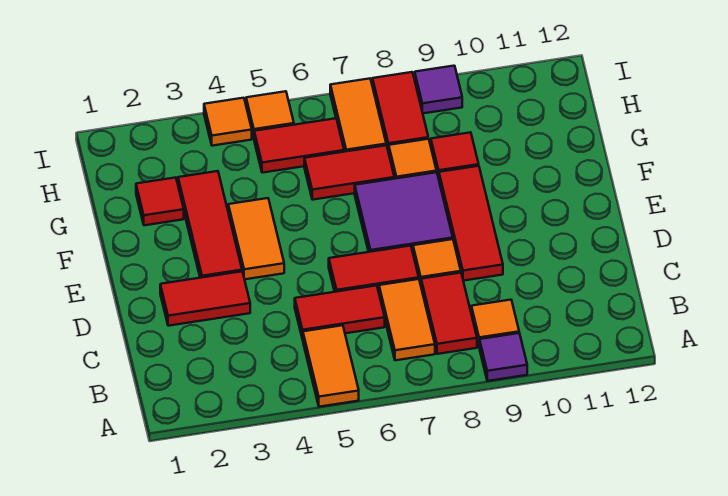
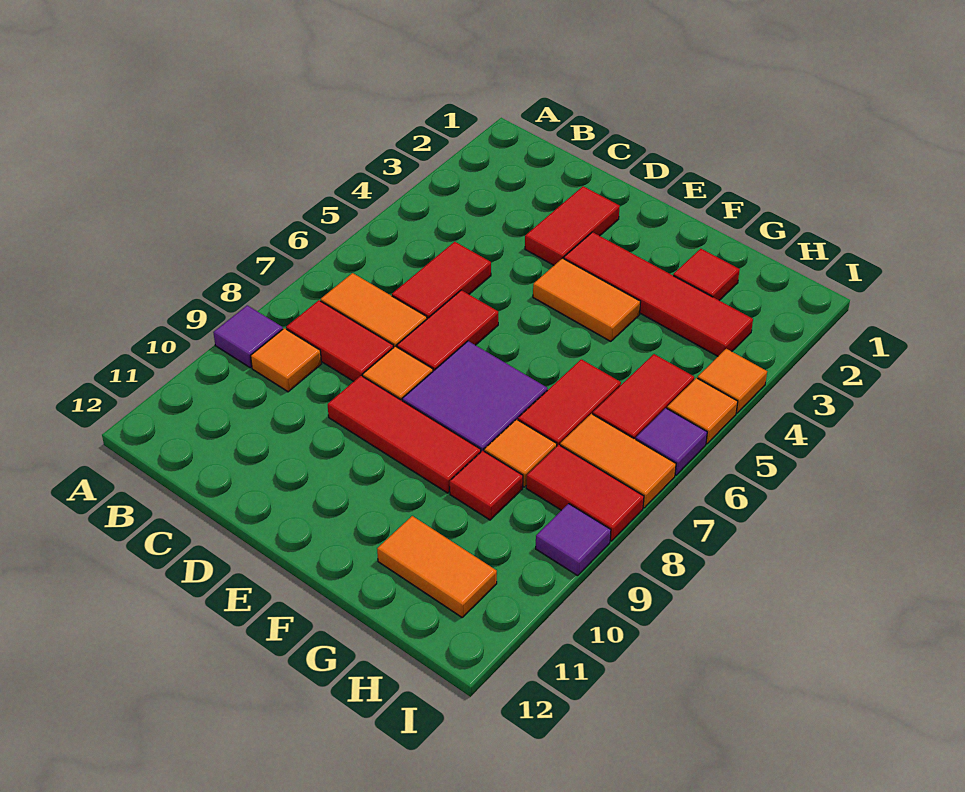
orange 1x2 tile [303,325,359,407] -> orange 1x2 tile moved to [377,516,497,617]
red 1x3 tile [178,171,242,278] -> red 1x4 tile [564,232,753,356]
none -> purple 1x1 tile [636,408,707,475]

